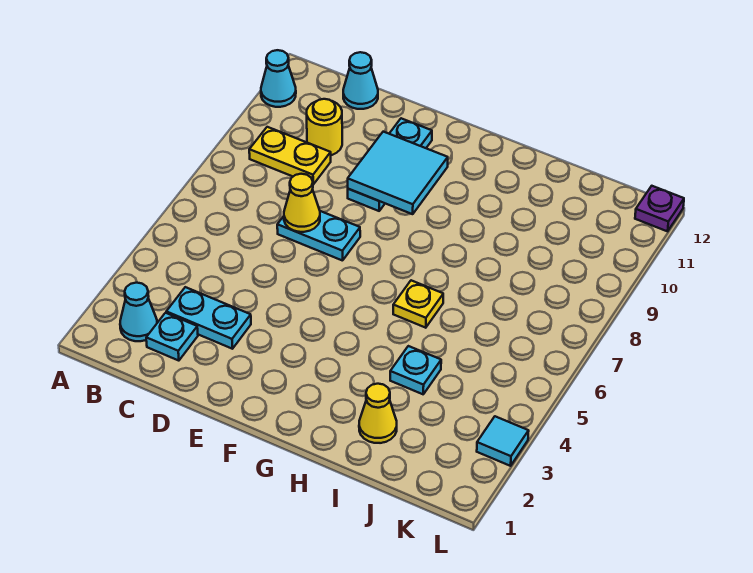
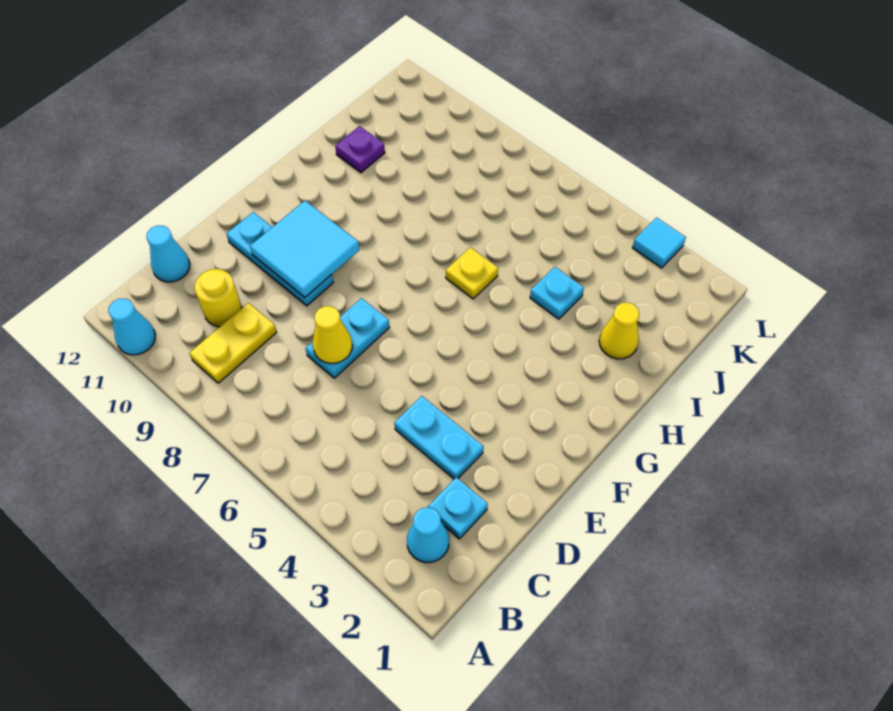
cyan 1x2 plate [166,287,251,349] -> cyan 1x2 plate turned to [394,396,484,479]
purple 1x1 plate [635,186,684,231] -> purple 1x1 plate moved to [335,126,385,173]

